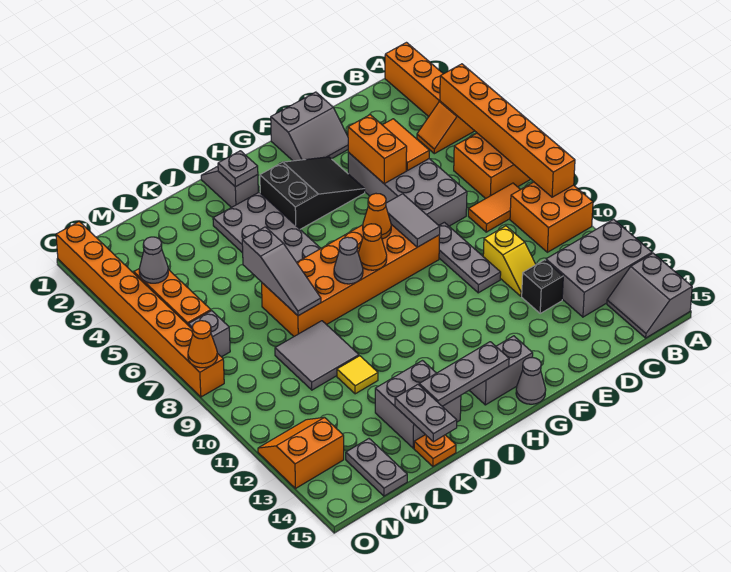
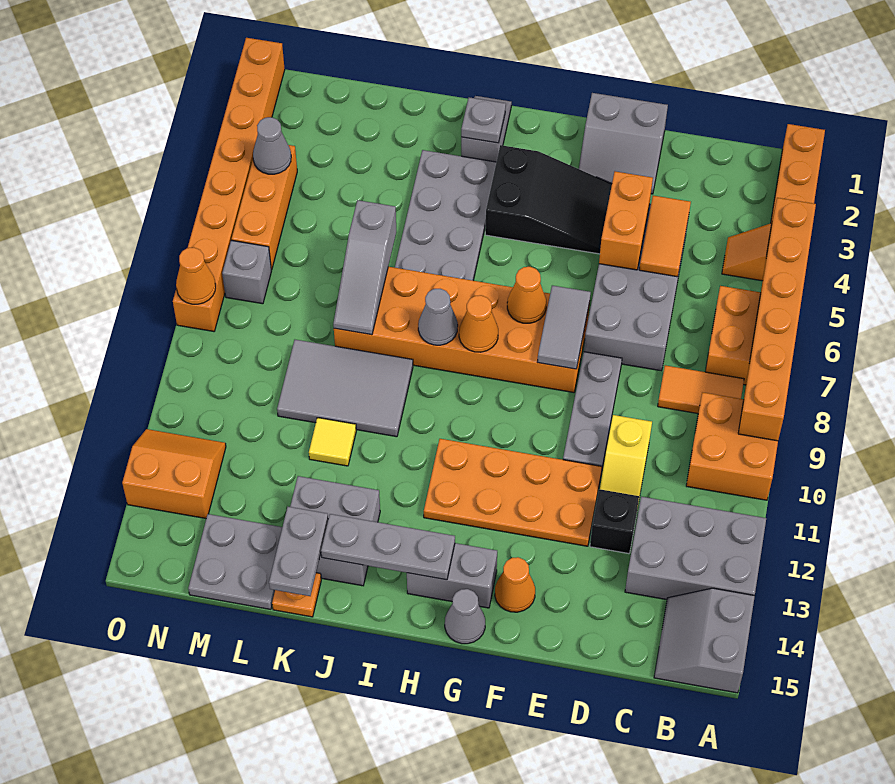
none -> orange 2x4 plate [424,439,602,546]
none -> orange 1x1 cone [495,557,535,612]
grey 2x2 tile [275,321,359,390] -> grey 2x3 tile [277,340,413,437]
grey 1x2 plate [346,439,407,496] -> grey 2x2 plate [188,514,282,609]

